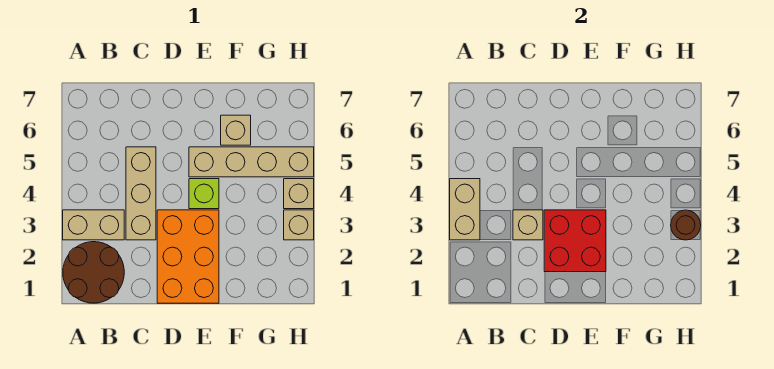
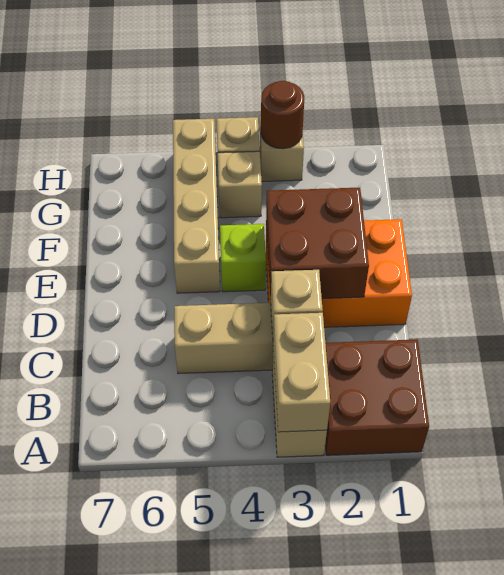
brown 2x2 round brick [63,242,124,303] -> brown 2x2 brick [325,339,429,455]
tan 1x2 brick [450,179,480,240] -> tan 1x2 brick turned to [273,313,330,432]
red 2x2 brick [544,210,606,272] -> brown 2x2 brick [266,188,369,299]
tan 1x1 brick [221,115,251,145] -> tan 1x1 brick moved to [218,151,262,218]

